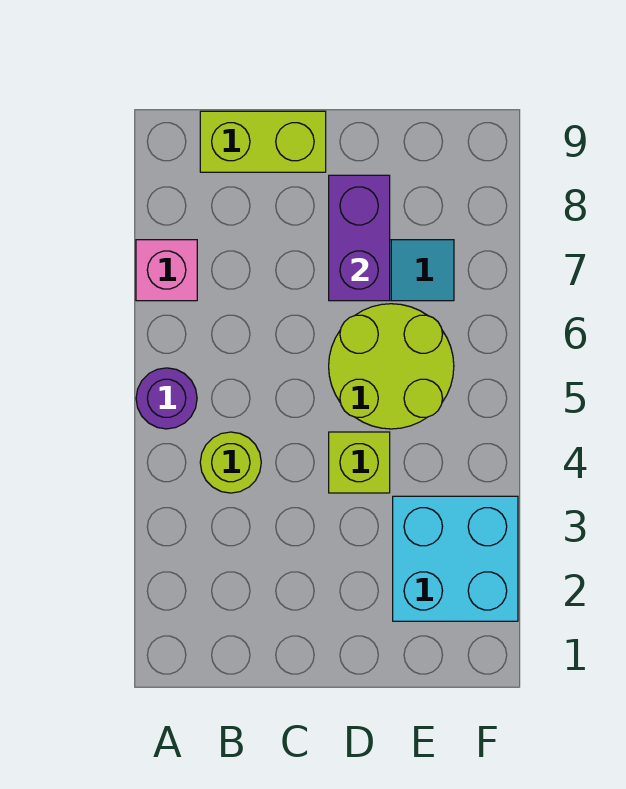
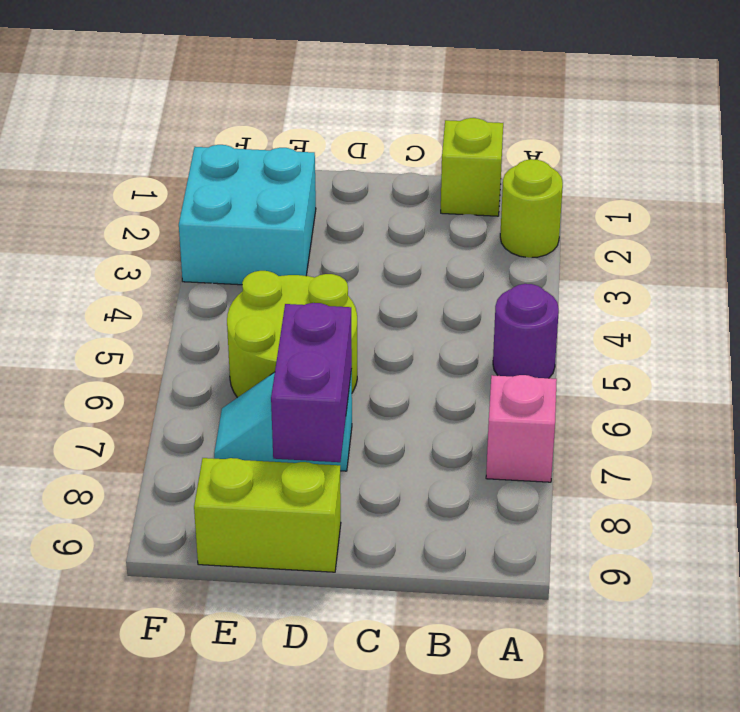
lime 1x1 round brick [200,432,261,493] -> lime 1x1 round brick moved to [500,159,563,258]
lime 1x2 brick [200,111,326,172] -> lime 1x2 brick moved to [194,458,341,572]
lime 1x1 brick [329,432,390,493] -> lime 1x1 brick moved to [441,118,503,216]

